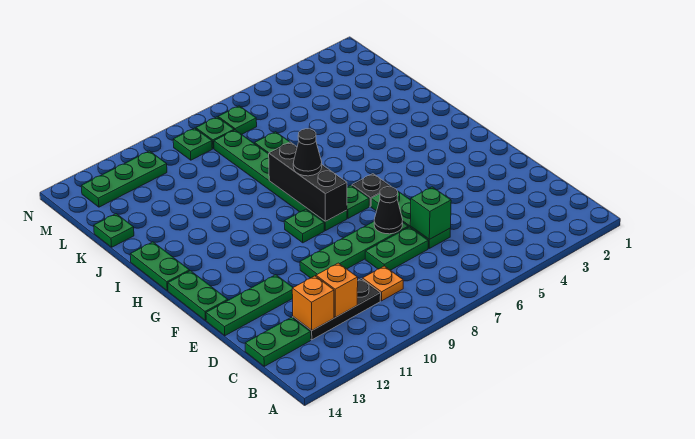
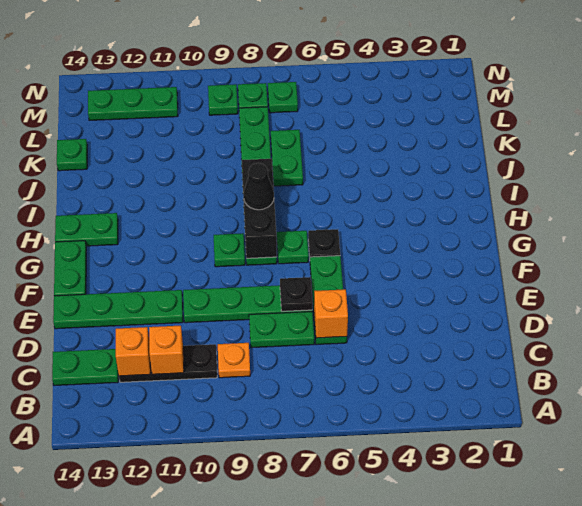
green 1x1 brick [410,187,451,239] -> orange 1x1 brick [314,289,348,338]
black 1x1 cone [374,187,403,234] -> black 1x1 plate [280,277,313,311]
green 1x3 plate [206,275,293,336] -> green 1x4 plate [53,290,183,329]
green 1x2 plate [130,242,190,291] -> green 1x2 plate turned to [55,213,118,246]

